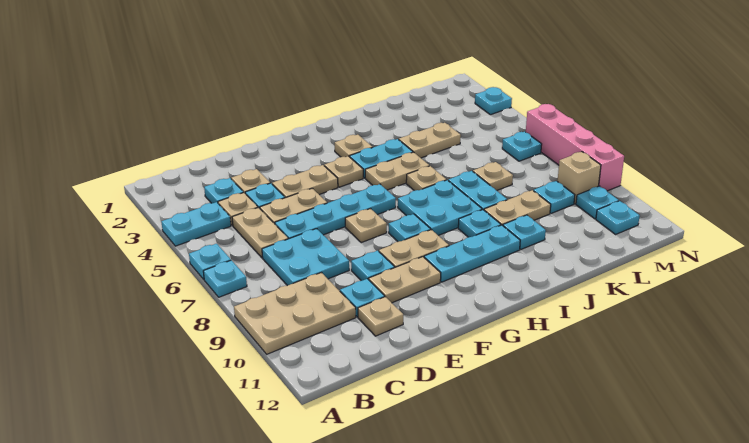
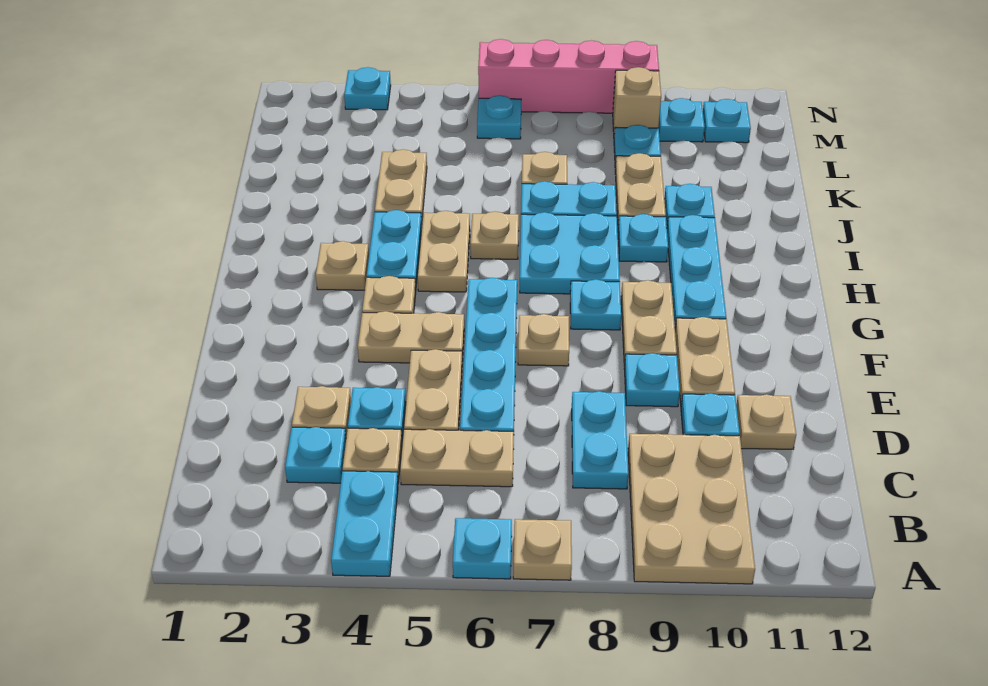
cyan 1x1 plate [203,260,247,297] -> tan 1x1 plate [513,519,572,580]
cyan 2x2 plate [262,229,349,286] -> cyan 1x2 plate [572,391,629,489]
tan 1x2 plate [272,165,338,198] -> tan 1x2 plate turned to [358,311,464,363]

